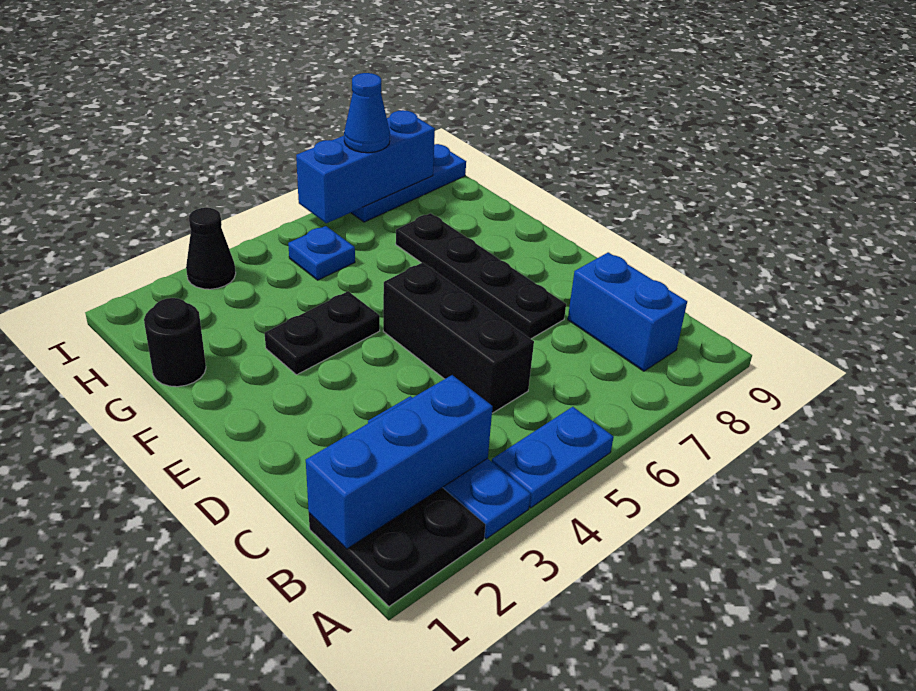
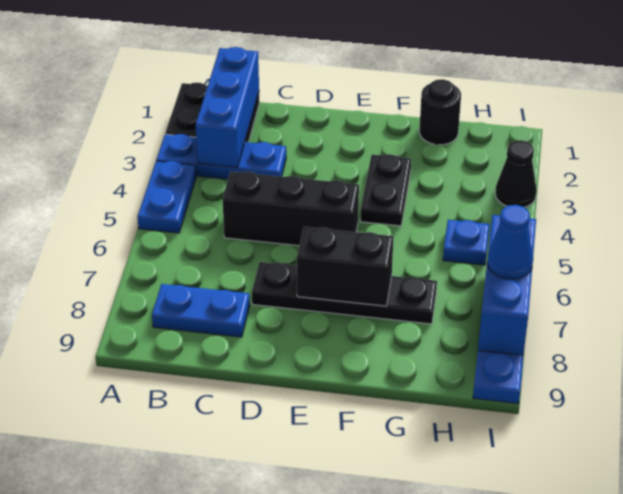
blue 1x2 brick [568,252,687,371] -> blue 1x2 plate [152,284,250,337]
none -> black 1x2 brick [297,227,394,306]

